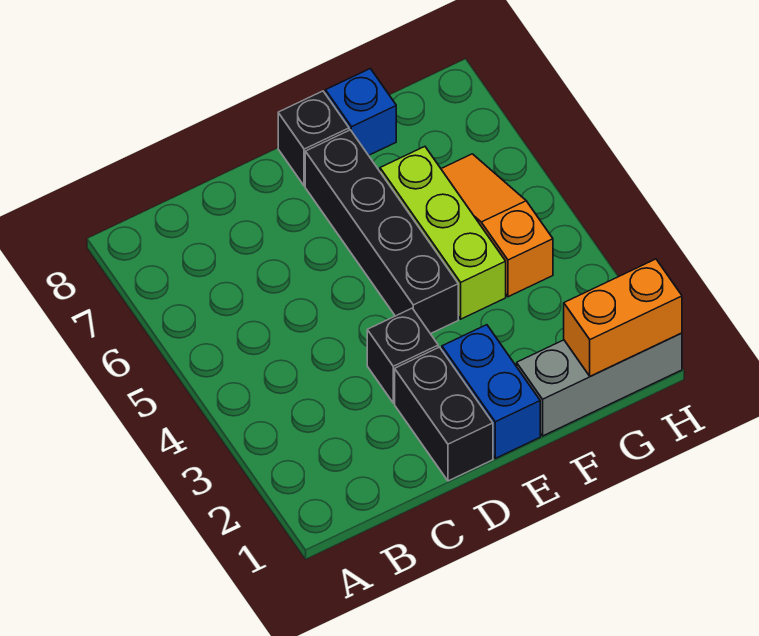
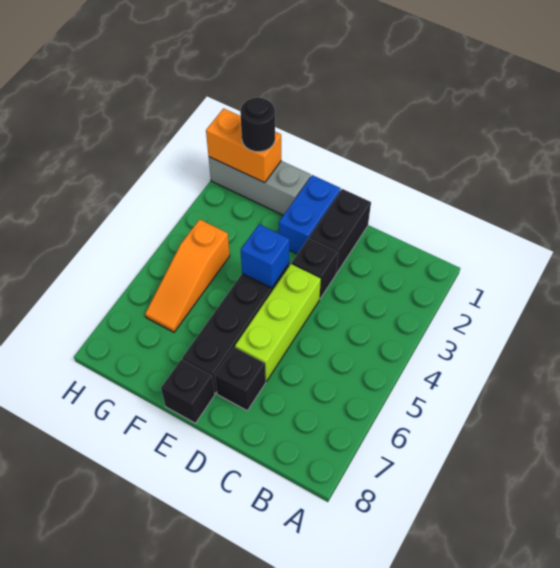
none -> black 1x1 brick [215,347,266,411]
lime 1x3 brick [380,147,506,319] -> lime 1x3 brick moved to [235,264,321,381]
blue 1x1 brick [325,69,396,155] -> blue 1x1 brick moved to [241,224,290,288]
none -> black 1x1 round brick [240,97,275,152]

